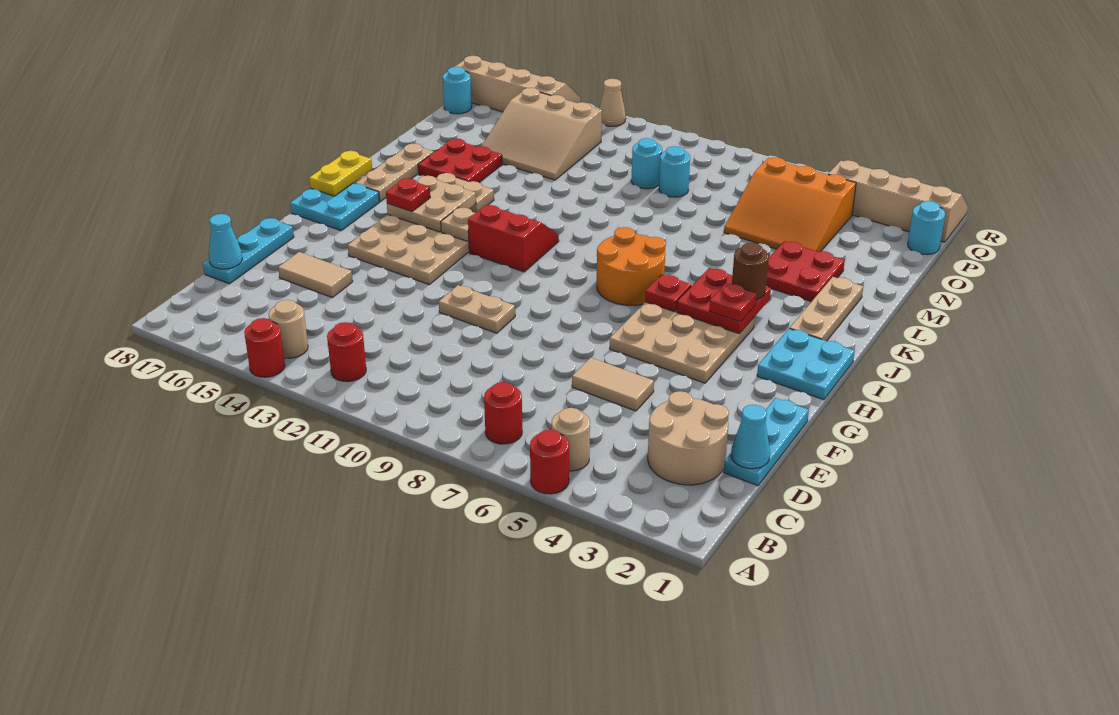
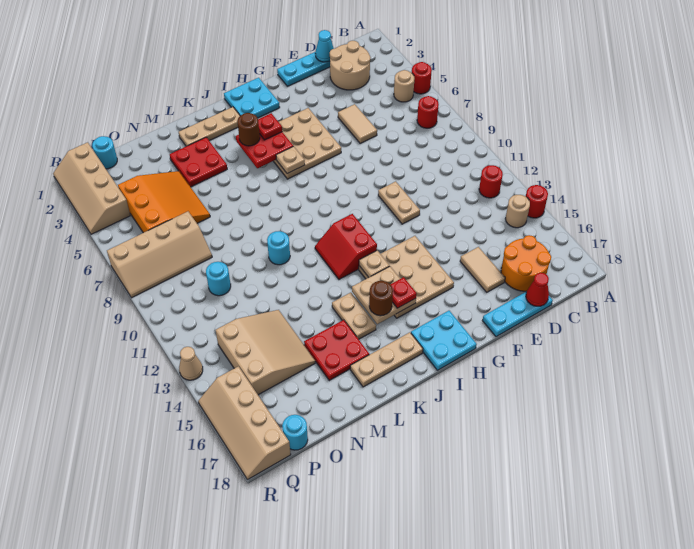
cyan 1x1 cone [209,214,242,269] -> red 1x1 cone [526,273,549,306]
red 1x1 plate [645,275,691,312] -> tan 1x1 plate [276,146,305,174]
orange 2x2 round brick [597,227,666,305] -> orange 2x2 round brick moved to [501,235,551,291]
yellow 1x2 plate [309,151,372,196] -> none
none -> brown 1x1 round brick [369,281,393,316]
none -> tan 2x4 slope [107,211,212,298]
cyan 1x1 round brick [659,146,690,197] -> cyan 1x1 round brick moved to [267,231,290,265]

